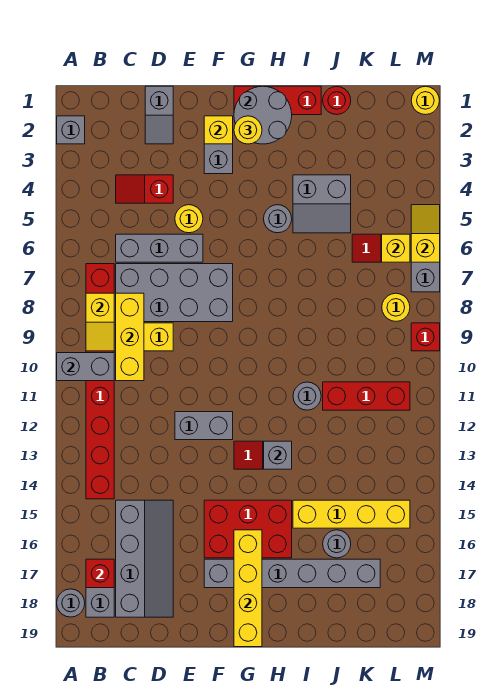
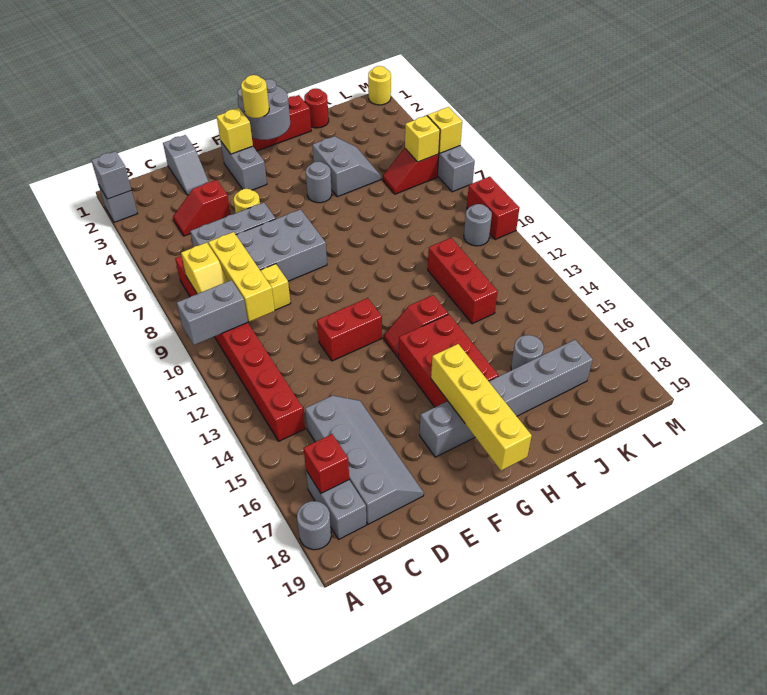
grey 1x2 brick [175,412,233,440] -> red 1x2 brick [317,298,382,361]
red 2x3 brick [204,500,292,558] -> red 2x3 brick turned to [399,314,499,407]
grey 1x1 brick [264,441,292,469] -> grey 1x1 brick moved to [91,151,131,199]
grey 2x2 slope [293,175,351,233] -> grey 2x2 slope turned to [312,136,381,197]
grey 1x1 round brick [293,382,321,410] -> grey 1x1 round brick moved to [464,204,492,246]
yellow 1x4 brick [293,500,410,528] -> none
red 1x3 brick [323,382,410,410] -> red 1x3 brick turned to [428,238,498,324]
yellow 1x1 round brick [382,293,410,321] -> none
red 1x1 brick [411,323,440,351] -> red 1x2 brick [467,177,519,239]

